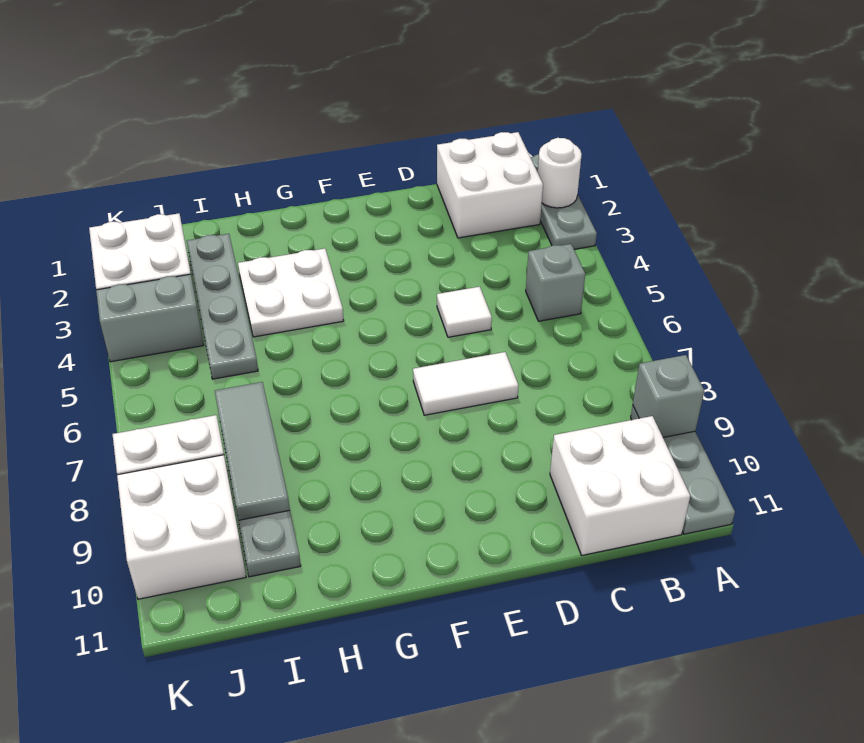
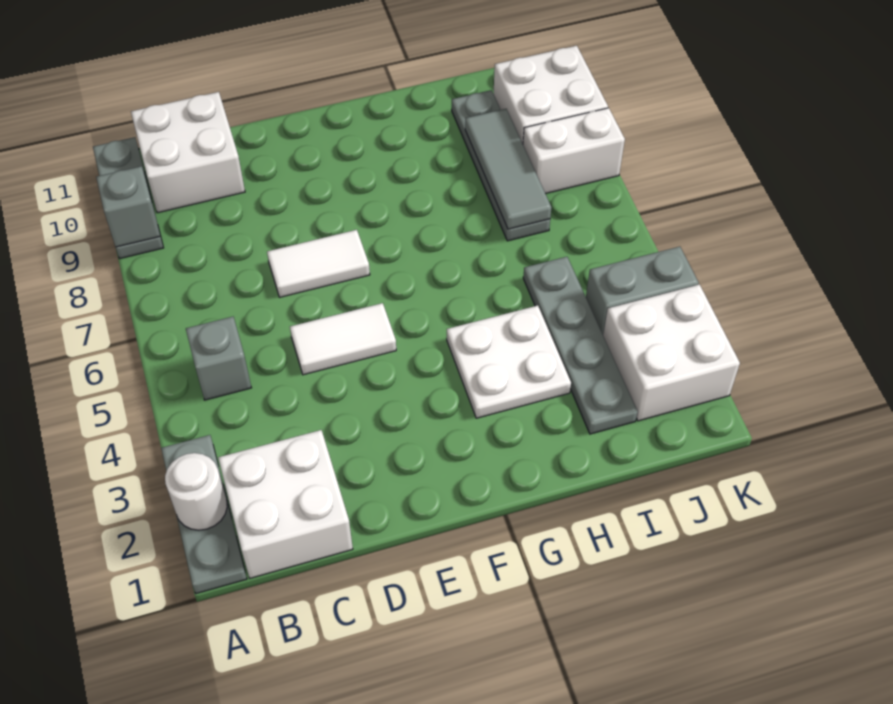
white 1x1 tile [437,287,492,337] -> white 1x2 tile [290,303,396,375]

